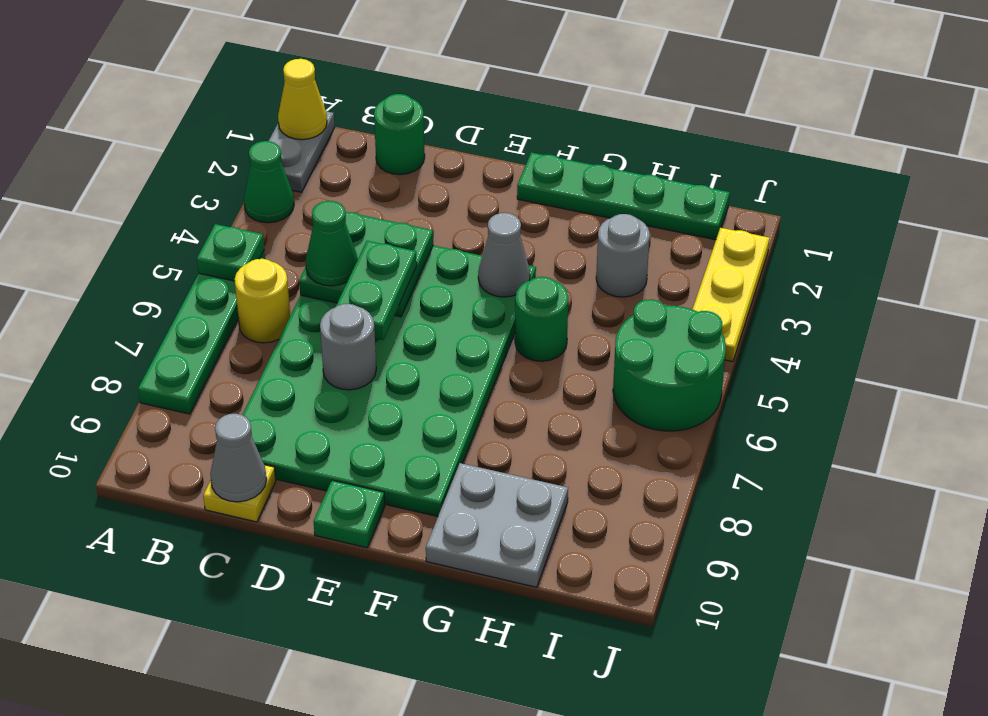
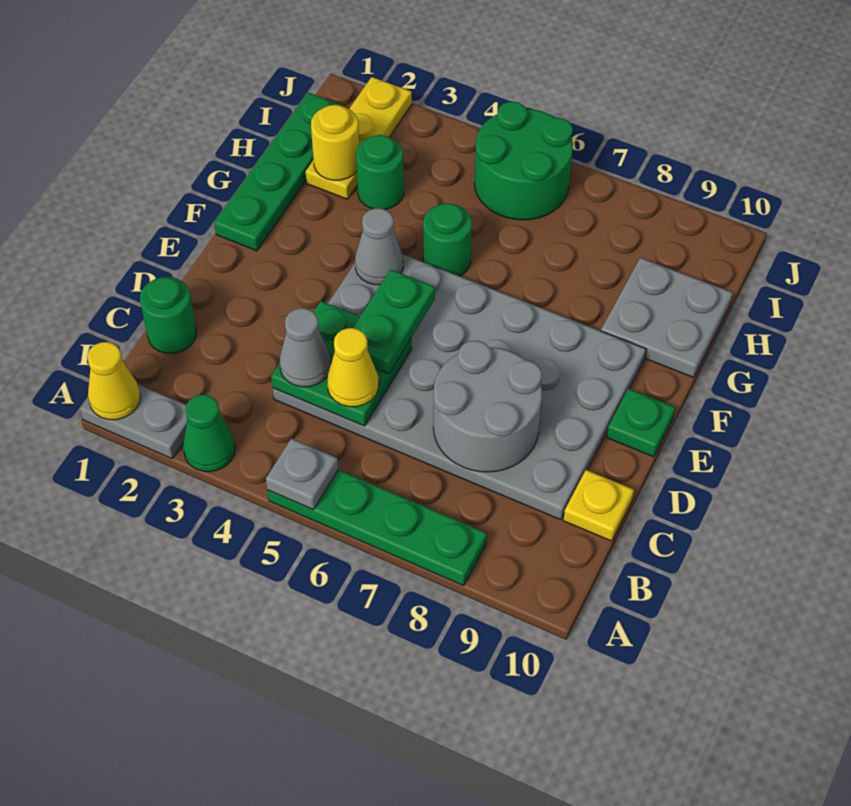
green 1x1 plate [197,224,264,281] -> grey 1x1 plate [266,439,338,510]
yellow 1x1 round brick [235,259,290,343] -> yellow 1x1 round brick moved to [311,105,359,180]
green 4x6 plate [243,246,536,516] -> grey 4x6 plate [273,254,646,520]
green 1x1 cone [306,201,358,286] -> yellow 1x1 cone [327,328,379,407]
grey 1x1 cone [210,414,267,502] -> grey 1x1 cone moved to [280,308,331,387]
green 1x2 plate [336,241,417,340] -> green 1x2 plate turned to [353,269,435,374]
grey 1x1 round brick [320,304,376,390] -> grey 2x2 round brick [433,341,542,472]
grey 1x1 round brick [596,214,650,297] -> green 1x1 round brick [356,135,404,210]
yellow 1x3 plate [692,228,770,362] -> yellow 1x3 plate turned to [306,77,412,199]

